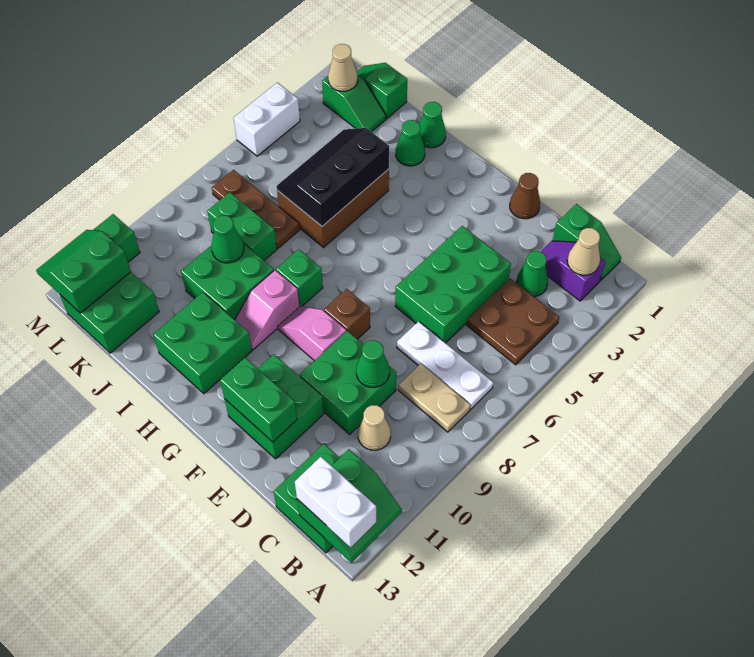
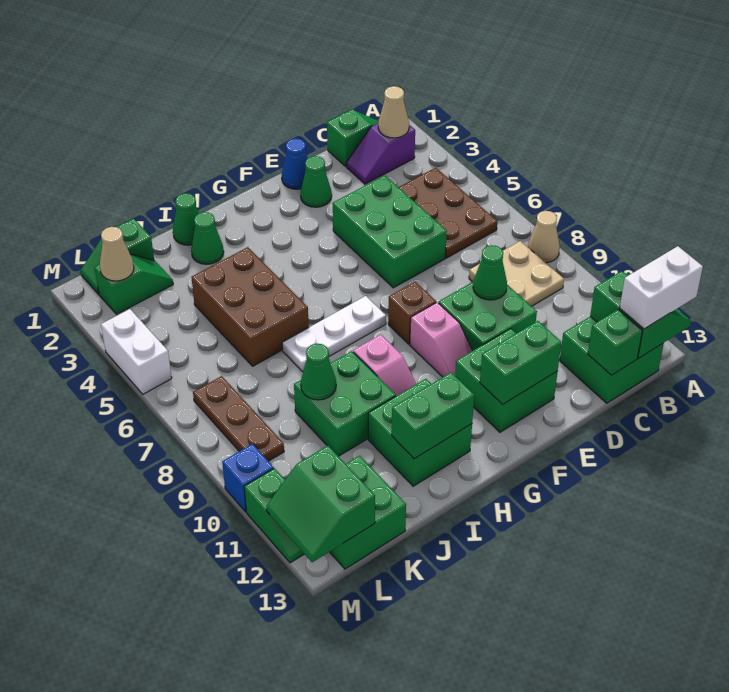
brown 2x2 plate [467,279,559,365] -> brown 2x3 plate [398,168,497,258]
white 1x3 plate [397,321,493,409] -> white 1x3 plate moved to [282,296,386,372]
tan 1x2 plate [398,364,471,432] -> tan 2x2 plate [469,241,564,306]
green 1x1 cone [516,251,548,297] -> green 1x1 cone moved to [300,156,332,207]
tan 1x1 cone [358,405,391,450] -> tan 1x1 cone moved to [528,211,560,263]
brown 1x1 cone [510,173,540,219] -> blue 1x1 cone [282,139,308,189]
pink 1x2 slope [278,306,346,361] -> pink 1x2 slope turned to [410,302,472,377]
green 1x1 brick [276,249,323,307] -> green 1x1 brick moved to [588,309,643,375]
black 2x3 slope [277,128,389,226] -> none
brown 1x3 plate [212,170,300,248] -> brown 1x3 plate turned to [193,376,284,461]
green 1x2 brick [207,192,277,260] -> green 1x2 brick moved to [392,372,474,459]
none -> blue 1x1 brick [222,444,274,512]

